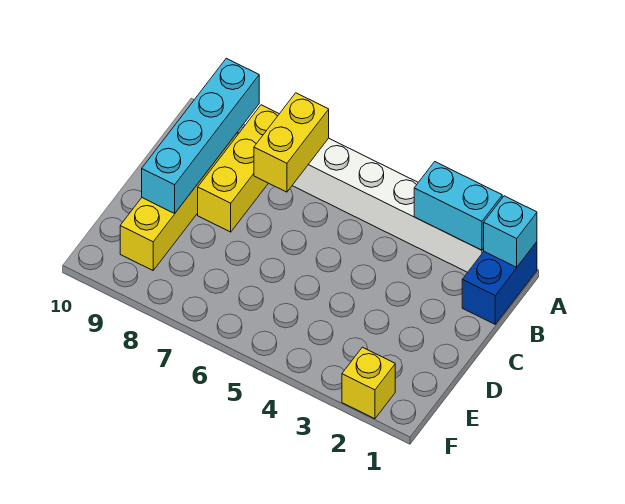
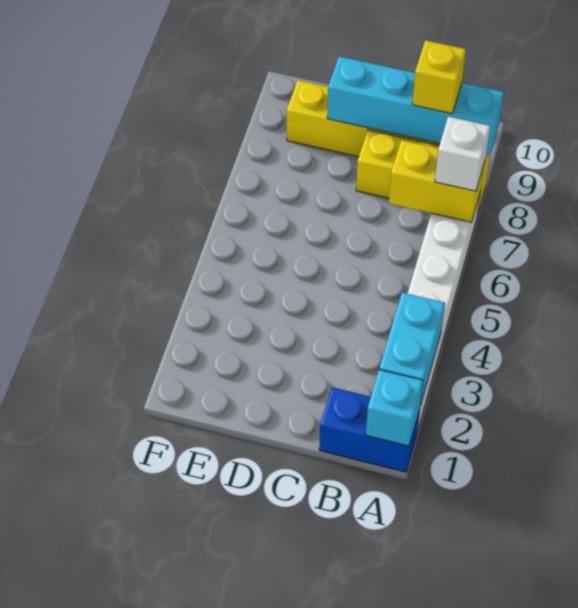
none -> white 1x1 brick [435,117,490,191]
yellow 1x1 brick [342,347,395,419] -> yellow 1x1 brick moved to [412,40,466,114]

